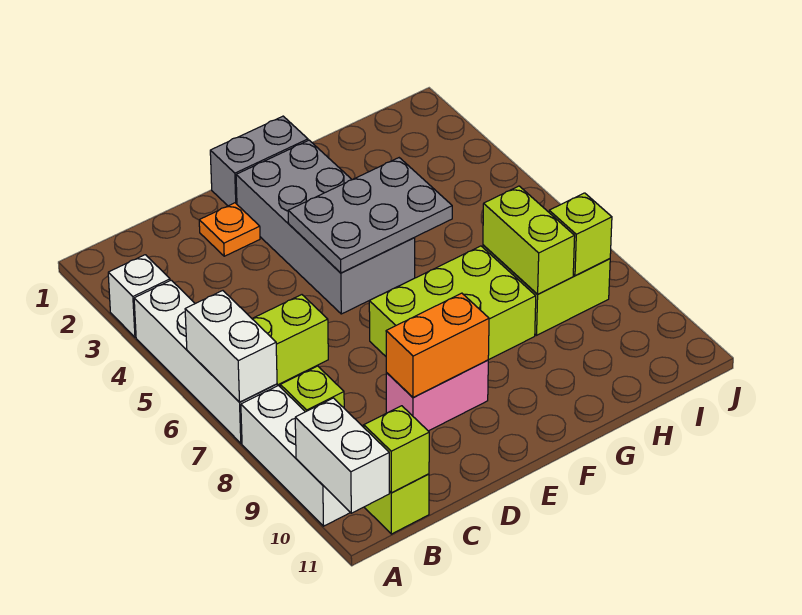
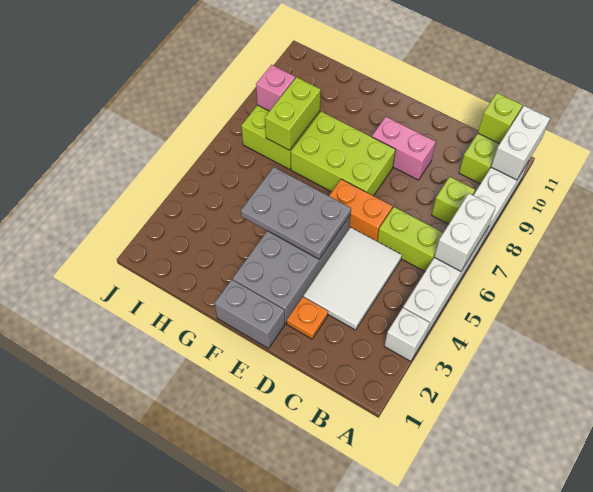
none -> white 2x3 tile [303,227,402,330]
orange 1x2 brick [386,293,489,397] -> orange 1x2 brick moved to [329,179,392,241]
lime 1x1 brick [549,193,612,276] -> pink 1x1 brick [256,65,295,111]

